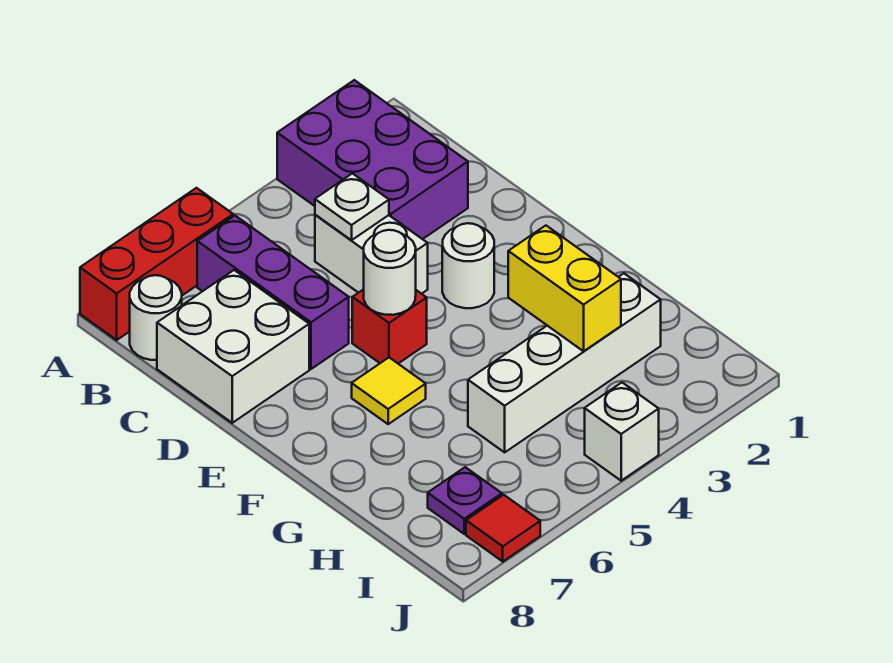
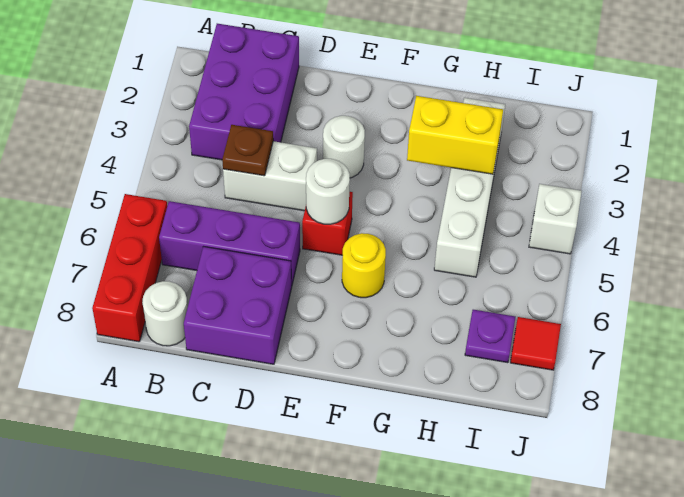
purple 2x3 brick [277,80,468,239] -> purple 2x3 brick turned to [189,24,299,160]
white 1x1 plate [315,173,389,240] -> brown 1x1 plate [222,125,273,176]
white 2x2 brick [157,270,309,423] -> purple 2x2 brick [184,247,292,364]
yellow 1x1 tile [352,358,426,424] -> yellow 1x1 round brick [342,233,386,298]

